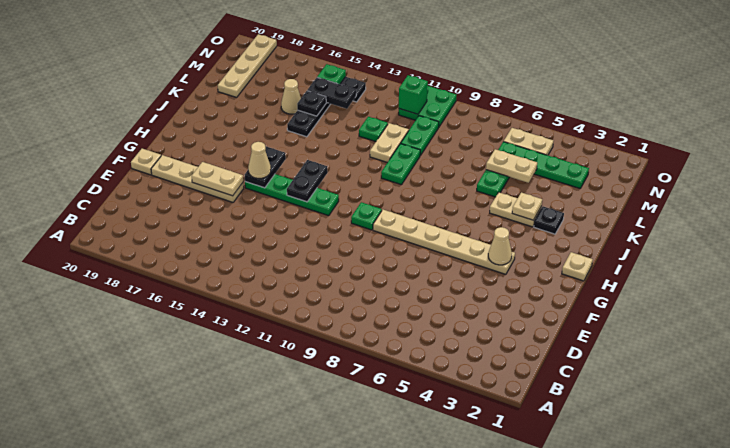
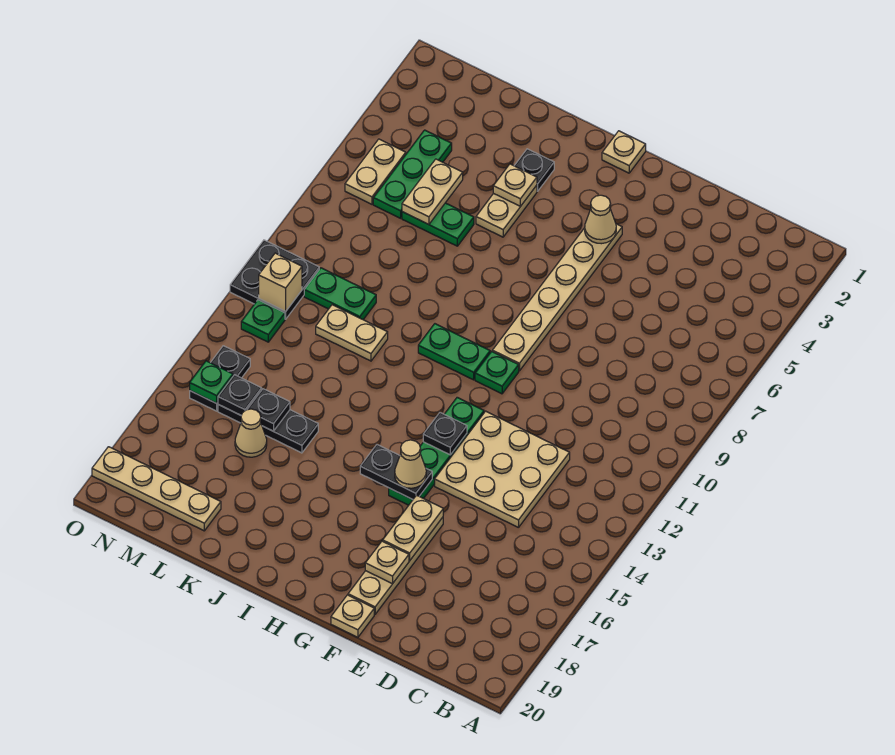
none -> tan 3x3 plate [435,411,570,528]
none -> tan 1x1 plate [365,541,409,584]
black 1x2 plate [287,160,328,202] -> black 1x1 plate [423,413,467,455]
green 1x2 plate [381,144,420,185] -> green 1x2 plate moved to [418,324,490,380]
green 1x1 plate [359,117,388,141] -> green 1x1 plate moved to [241,300,285,342]
green 1x4 plate [498,142,589,188] -> green 1x3 plate [373,130,452,218]
black 1x2 plate [307,77,356,109] -> black 1x1 plate [218,375,262,415]
green 2x2 plate [399,86,457,127] -> black 2x2 plate [230,240,319,319]
green 1x1 brick [399,75,428,114] -> tan 1x1 brick [259,253,302,311]

